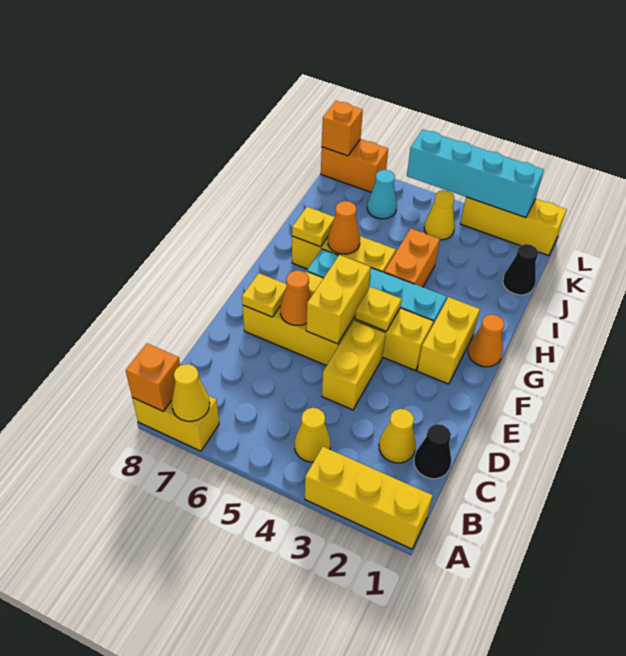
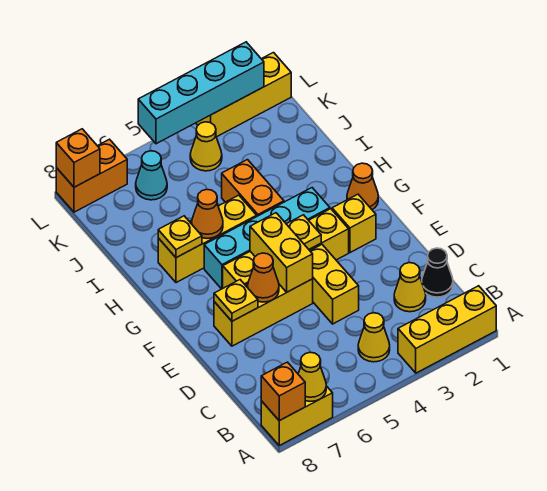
yellow 1x2 brick [417,297,480,384] -> yellow 1x1 brick [332,194,376,253]
black 1x1 cone [503,244,538,295] -> none

